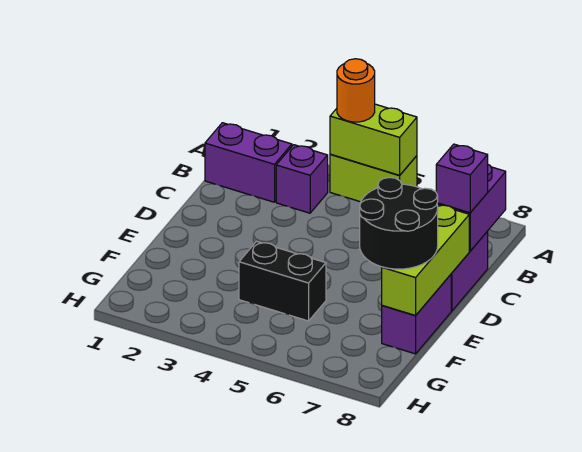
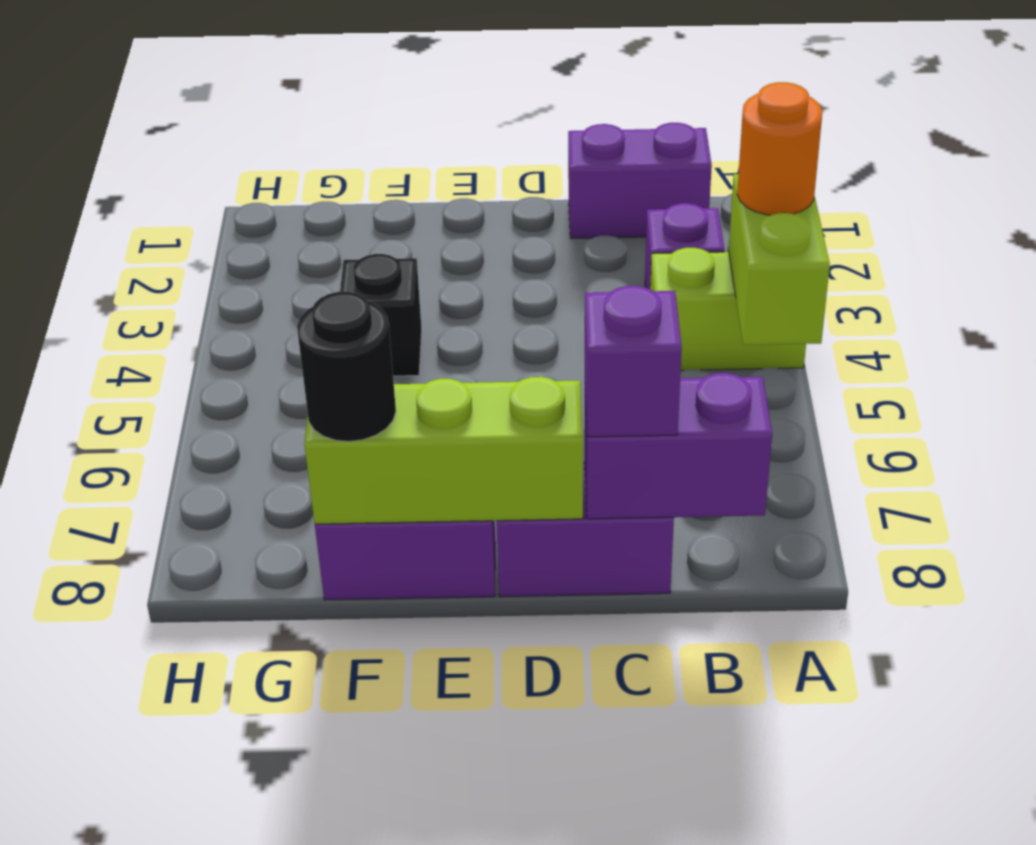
lime 1x2 brick [330,154,417,202] -> lime 1x2 brick turned to [650,248,806,370]
purple 1x2 brick [205,123,292,202] -> purple 1x2 brick turned to [568,123,712,239]
black 2x2 round brick [360,177,438,269] -> black 1x1 round brick [297,292,396,442]
black 1x2 brick [239,241,326,321] -> black 1x1 brick [340,254,422,376]

